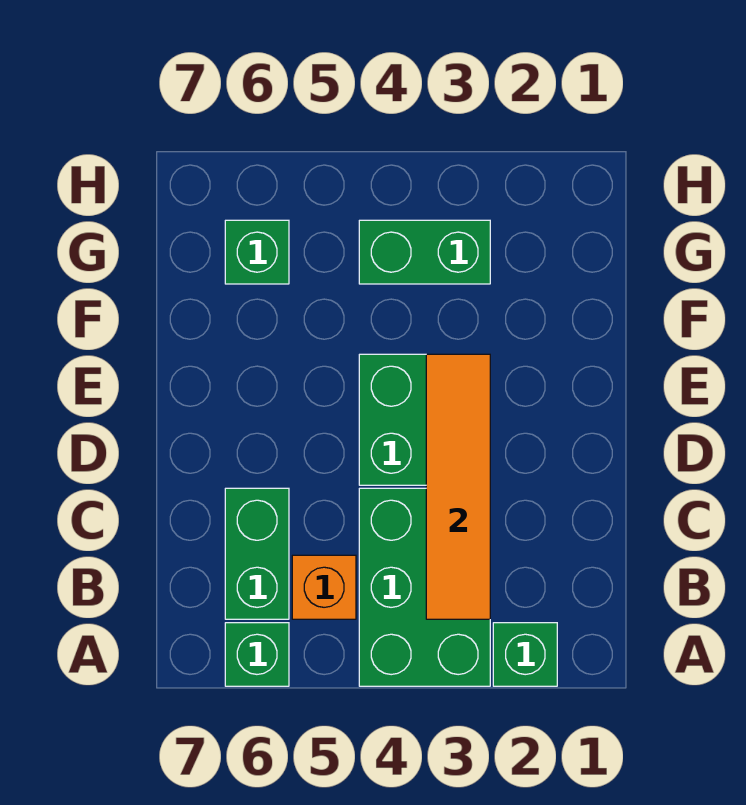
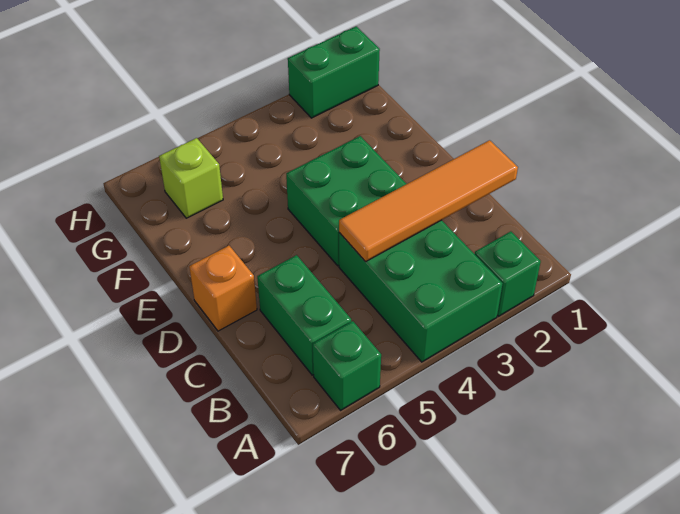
orange 1x4 tile [426,354,490,619] -> orange 1x4 tile turned to [339,140,518,262]
orange 1x1 brick [292,555,356,619] -> orange 1x1 brick moved to [189,246,257,331]
green 1x2 brick [359,220,490,284] -> green 1x2 brick moved to [288,26,380,118]
green 1x1 brick [225,220,289,284] -> lime 1x1 brick [159,138,223,218]

